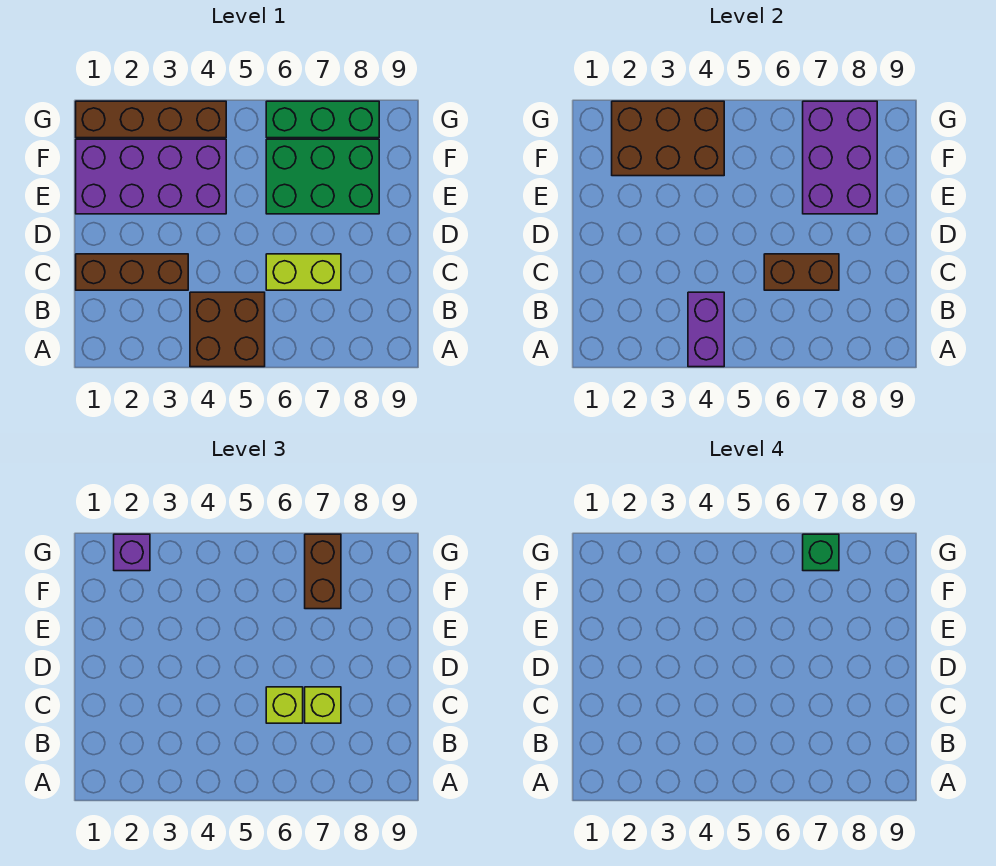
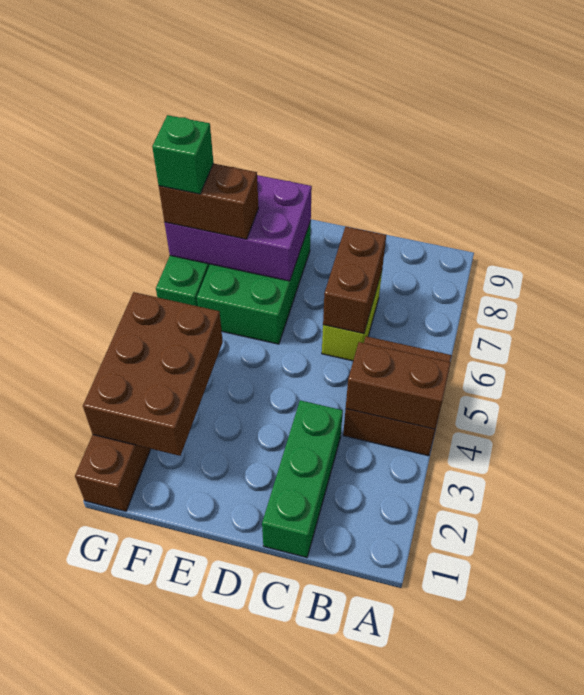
purple 1x2 brick [688,292,724,367] -> brown 1x2 brick [346,342,451,429]
brown 1x3 brick [76,254,188,290] -> green 1x3 brick [262,400,343,557]
lime 1x1 brick [266,687,303,723] -> none
lime 1x1 brick [305,687,341,723] -> none
purple 2x4 brick [76,139,226,214] -> none
purple 1x1 brick [114,534,150,571] -> none

